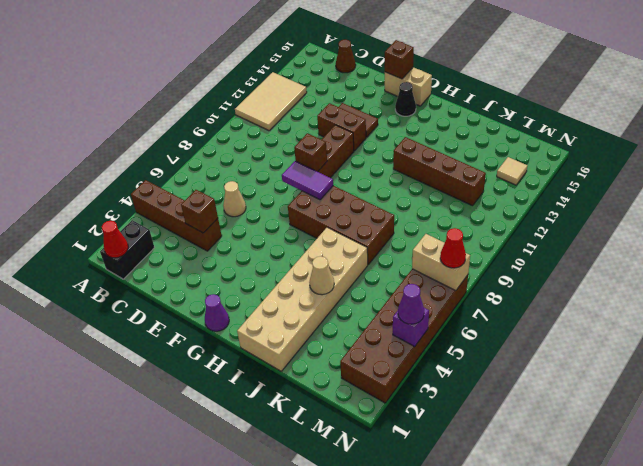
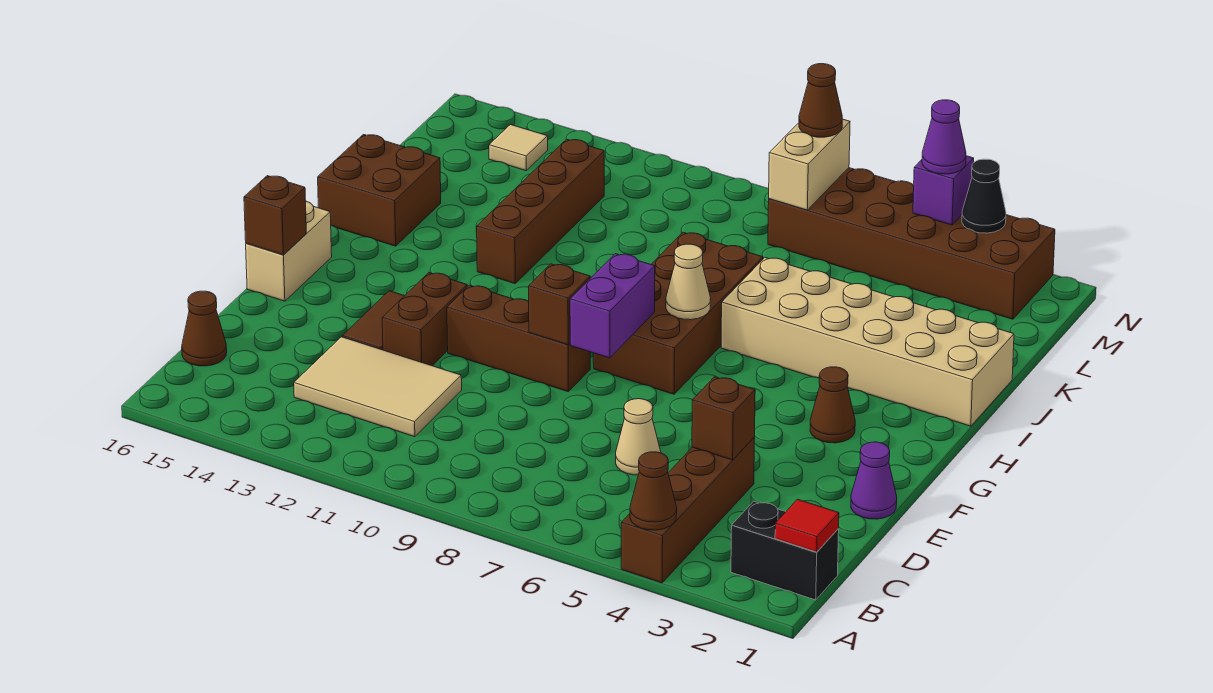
none -> brown 1x1 cone [630,452,677,530]
tan 2x3 tile [235,72,307,131] -> tan 2x3 tile moved to [294,337,462,437]
red 1x1 cone [102,221,128,258] -> red 1x1 tile [775,499,839,552]
purple 1x2 tile [282,161,333,200] -> purple 1x2 brick [570,254,655,358]
purple 1x1 cone [205,294,229,331] -> purple 1x1 cone moved to [851,442,897,519]
none -> brown 1x1 cone [810,367,855,443]
black 1x1 cone [395,82,416,116] -> black 1x1 cone moved to [962,159,1006,233]
none -> brown 2x2 brick [318,135,441,246]
tan 1x1 cone [309,256,334,295] -> tan 1x1 cone moved to [666,244,711,320]
red 1x1 cone [440,228,466,268] -> brown 1x1 cone [799,64,842,137]

